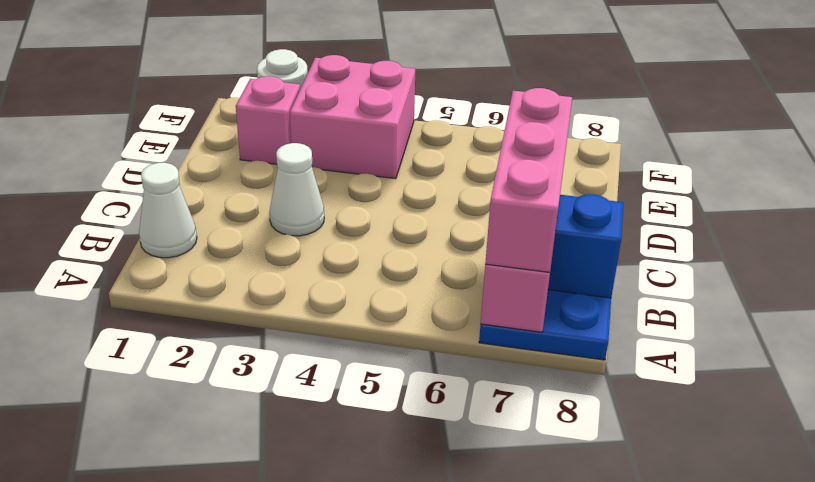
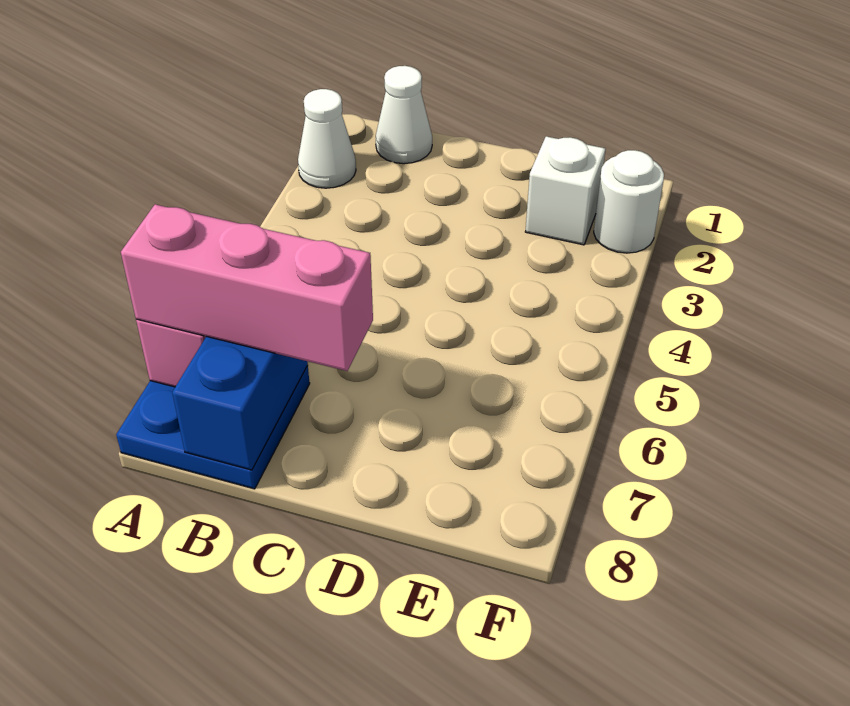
white 1x1 cone [269,143,324,236] -> white 1x1 cone moved to [298,89,356,188]
pink 1x1 brick [236,76,300,164] -> white 1x1 brick [525,136,605,245]
pink 2x2 brick [290,55,415,179] -> none

